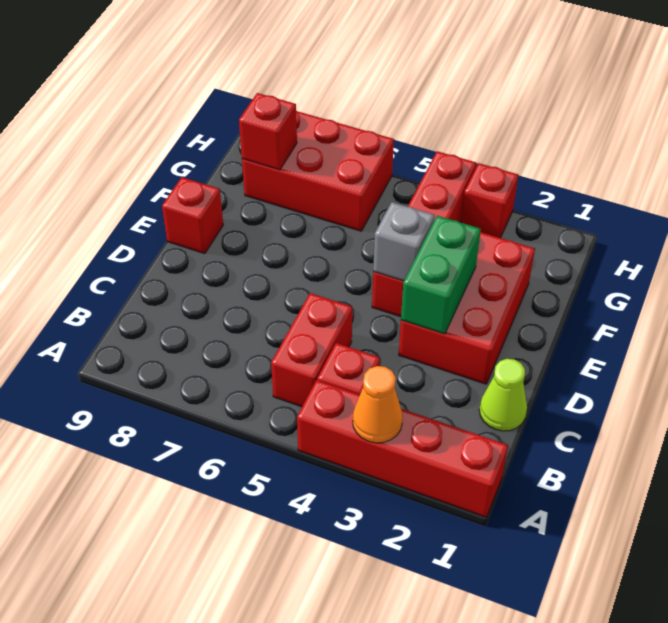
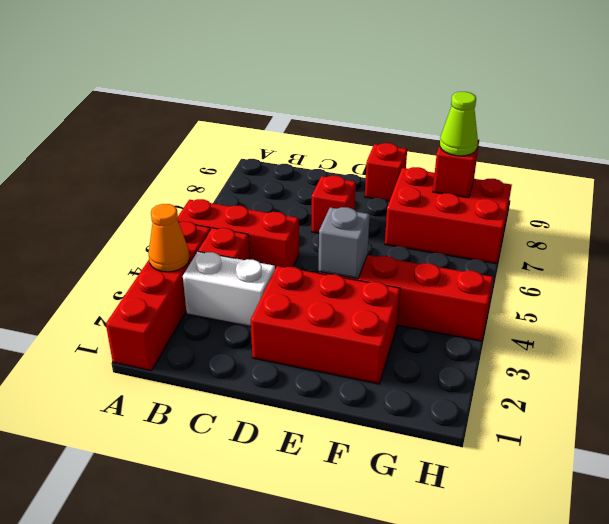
none -> white 1x2 brick [183,252,275,327]
red 1x2 brick [271,293,352,407] -> red 1x3 brick [177,199,299,269]
lime 1x1 cone [479,359,527,431] -> lime 1x1 cone moved to [440,92,478,156]
green 1x2 brick [401,216,481,334] -> none
red 2x3 brick [242,111,394,231] -> red 2x3 brick turned to [385,167,512,264]
red 1x1 brick [461,163,518,238] -> red 1x1 brick moved to [312,176,356,233]

